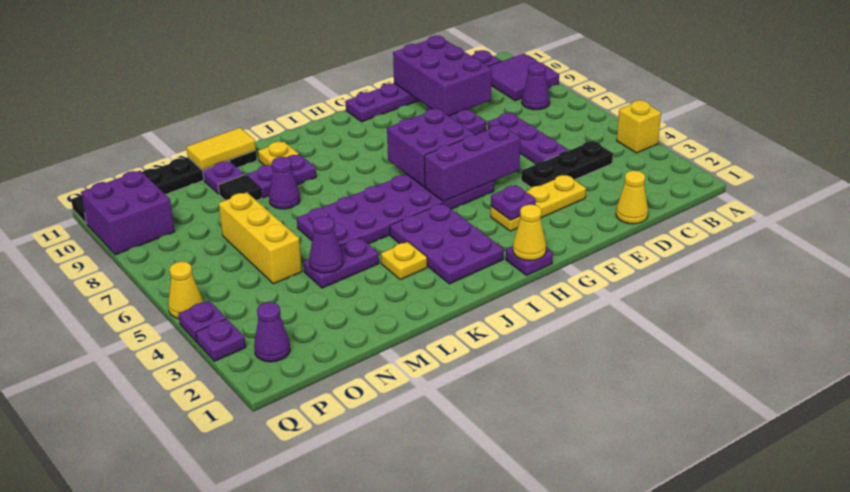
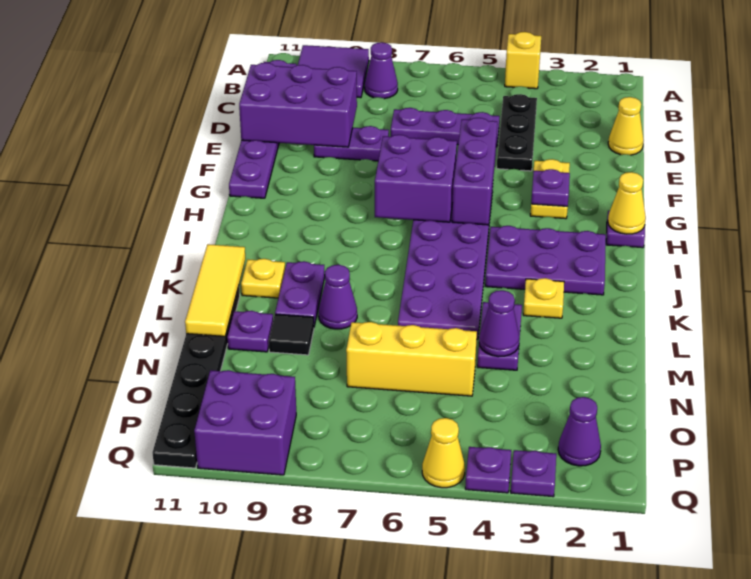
yellow 1x3 plate [491,175,586,231] -> yellow 1x2 plate [530,159,570,219]
yellow 1x2 tile [186,128,256,170] -> yellow 1x3 tile [185,244,246,336]

